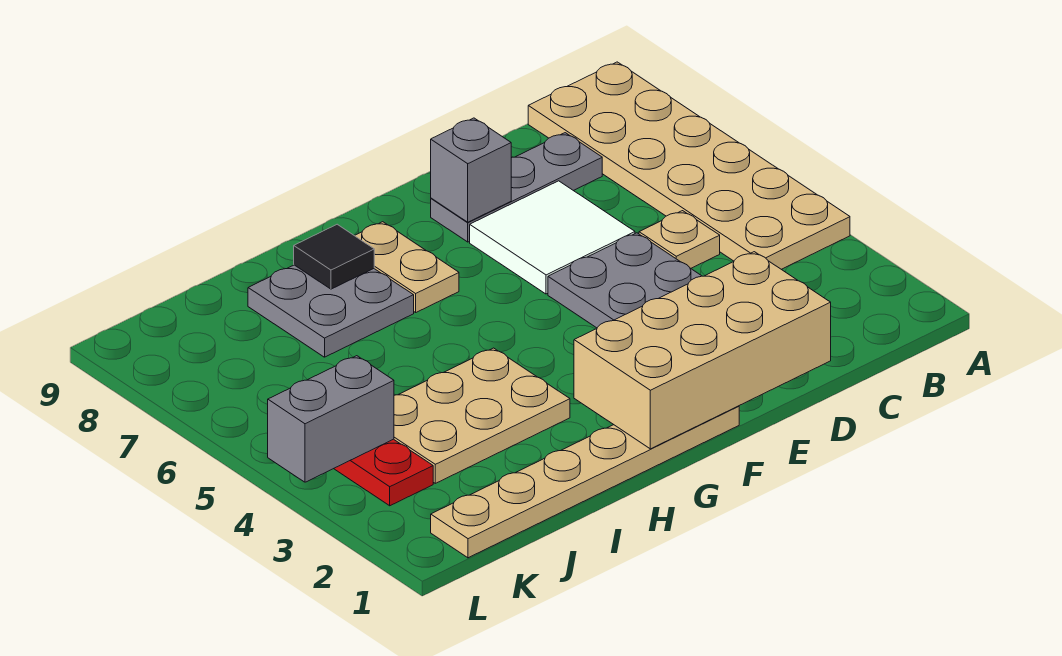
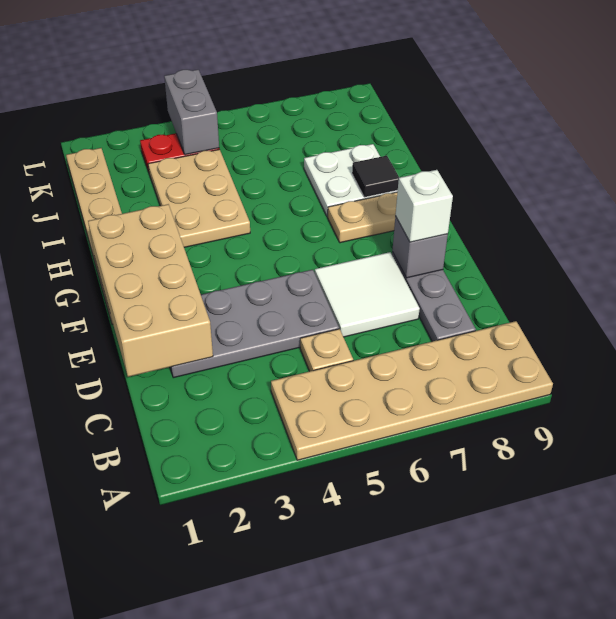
none -> white 1x1 brick [395,170,453,242]
grey 2x2 plate [248,265,414,357] -> white 2x2 plate [304,144,398,217]

